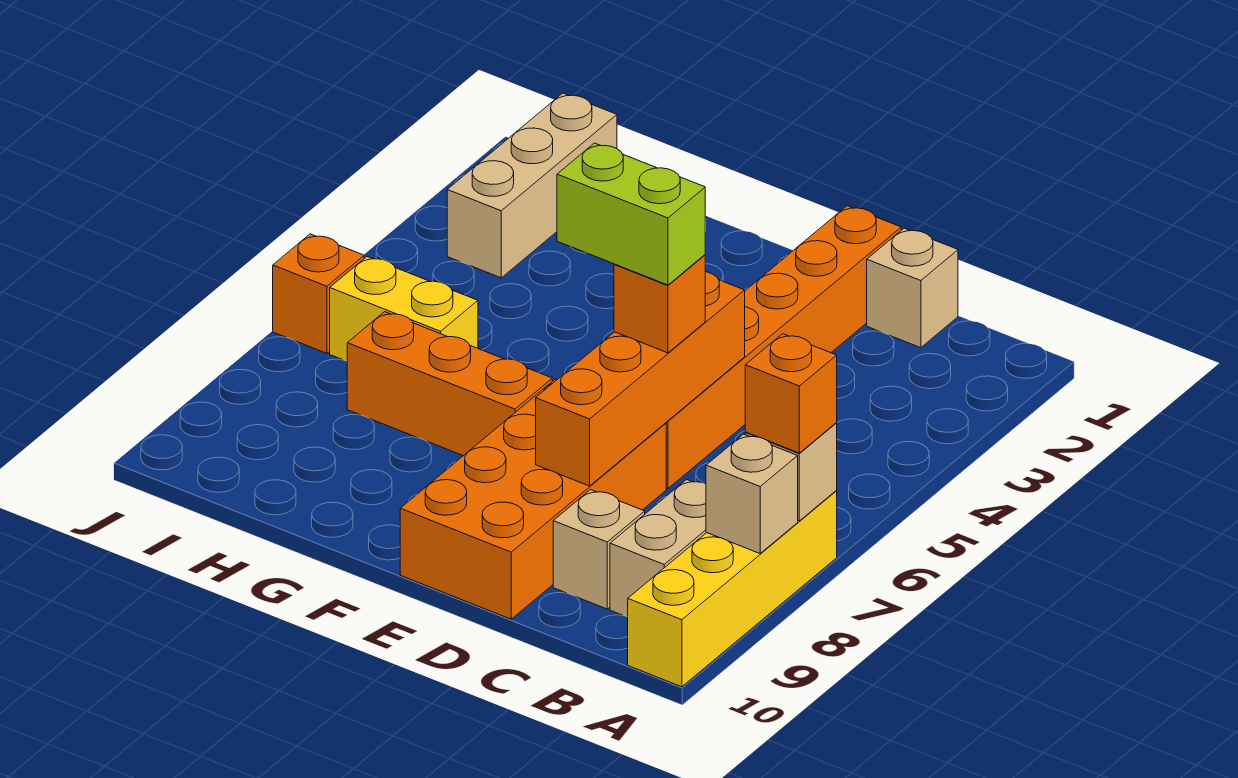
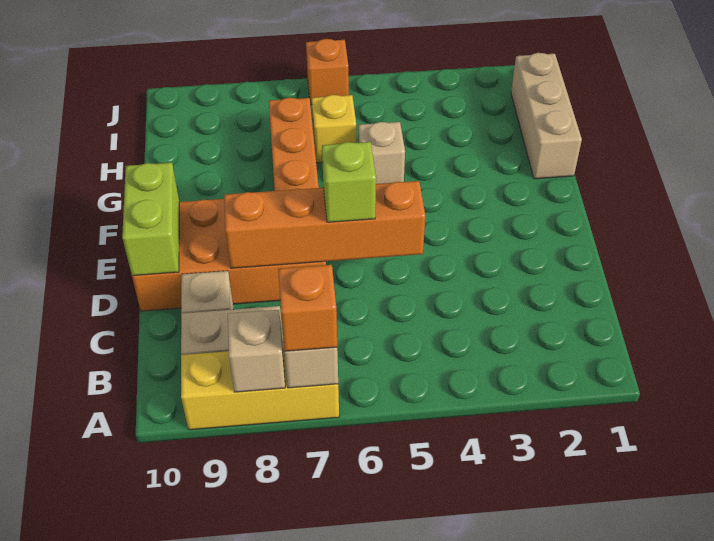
yellow 1x4 brick [628,491,837,687] -> yellow 1x3 brick [181,347,339,430]
tan 1x1 brick [867,228,958,348] -> tan 1x1 brick moved to [359,122,405,184]
orange 1x6 brick [666,206,901,488] -> none
orange 1x1 brick [614,255,705,353] -> lime 1x1 brick [322,142,376,222]
lime 1x2 brick [557,143,705,285] -> lime 1x2 brick moved to [122,163,179,276]
yellow 1x2 brick [330,257,478,361] -> yellow 1x1 brick [312,95,356,163]
tan 1x3 brick [447,93,617,278] -> tan 1x3 brick turned to [511,53,582,179]

